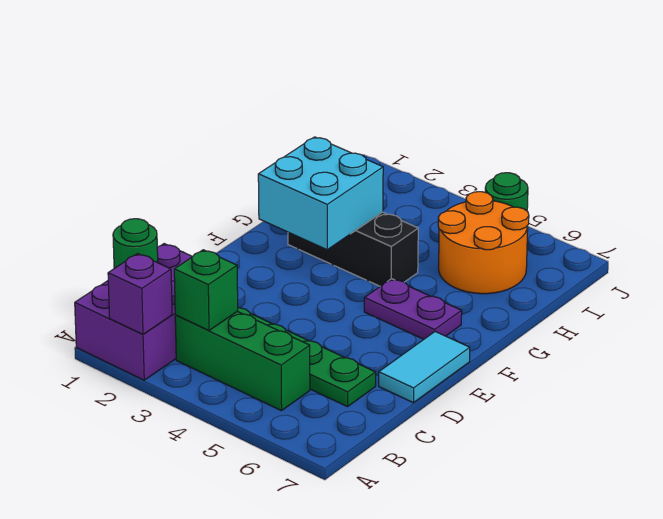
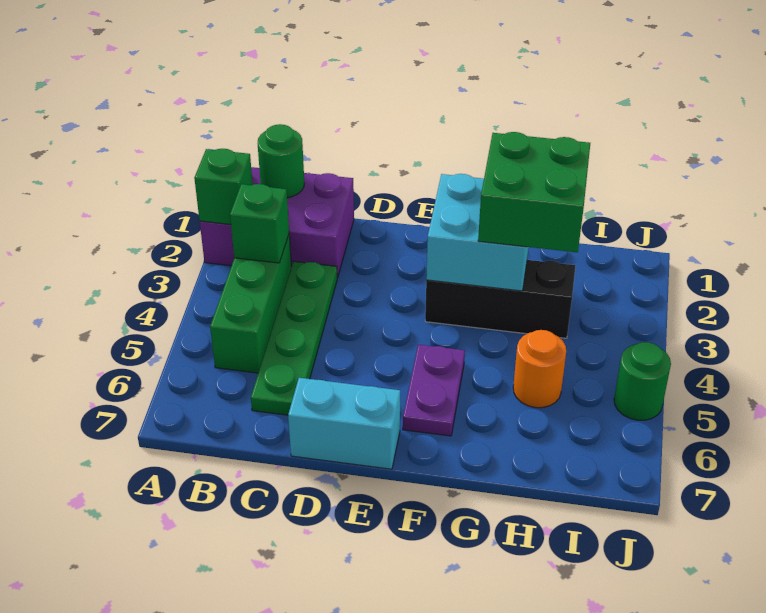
purple 1x1 brick [108,254,172,334] -> green 1x1 brick [194,149,253,224]
cyan 1x2 tile [379,332,470,403] -> cyan 1x2 brick [288,378,400,469]
black 1x3 brick [288,212,418,286] -> black 1x3 brick turned to [425,260,575,338]
none -> green 2x2 brick [478,132,590,252]
orange 2x2 round brick [438,192,529,294] -> orange 1x1 round brick [513,330,566,408]

